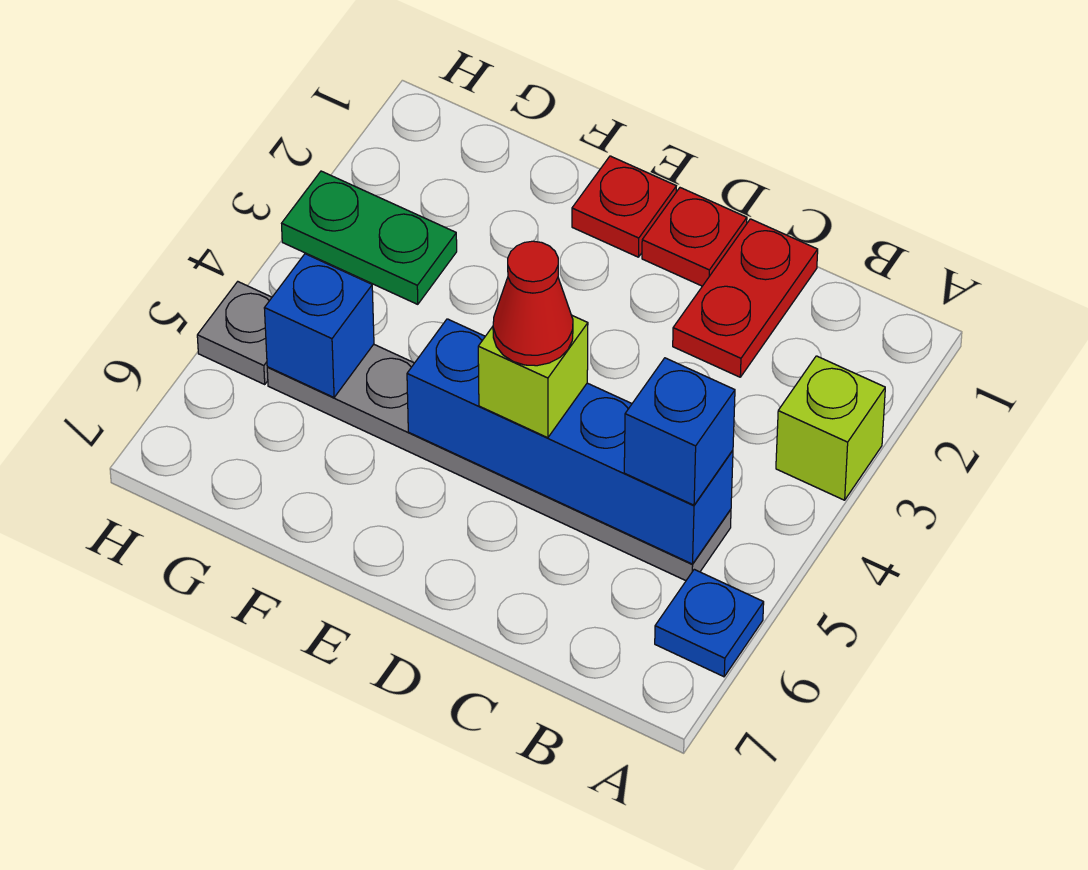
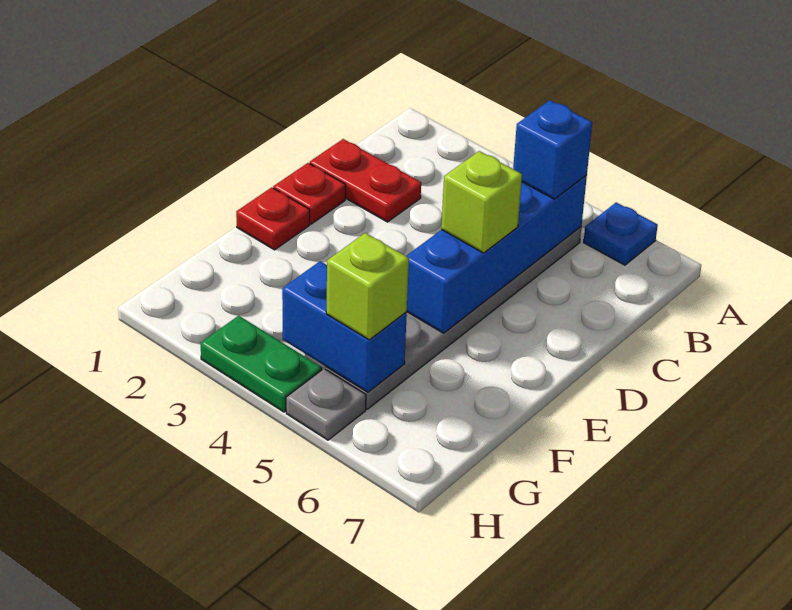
lime 1x1 brick [776,356,885,500] -> lime 1x1 brick moved to [326,233,409,340]
red 1x1 cone [493,241,573,366] -> none
green 1x2 plate [282,171,457,304] -> green 1x2 plate turned to [201,316,322,412]
blue 1x1 brick [264,254,374,397] -> blue 1x2 brick [282,261,407,392]

